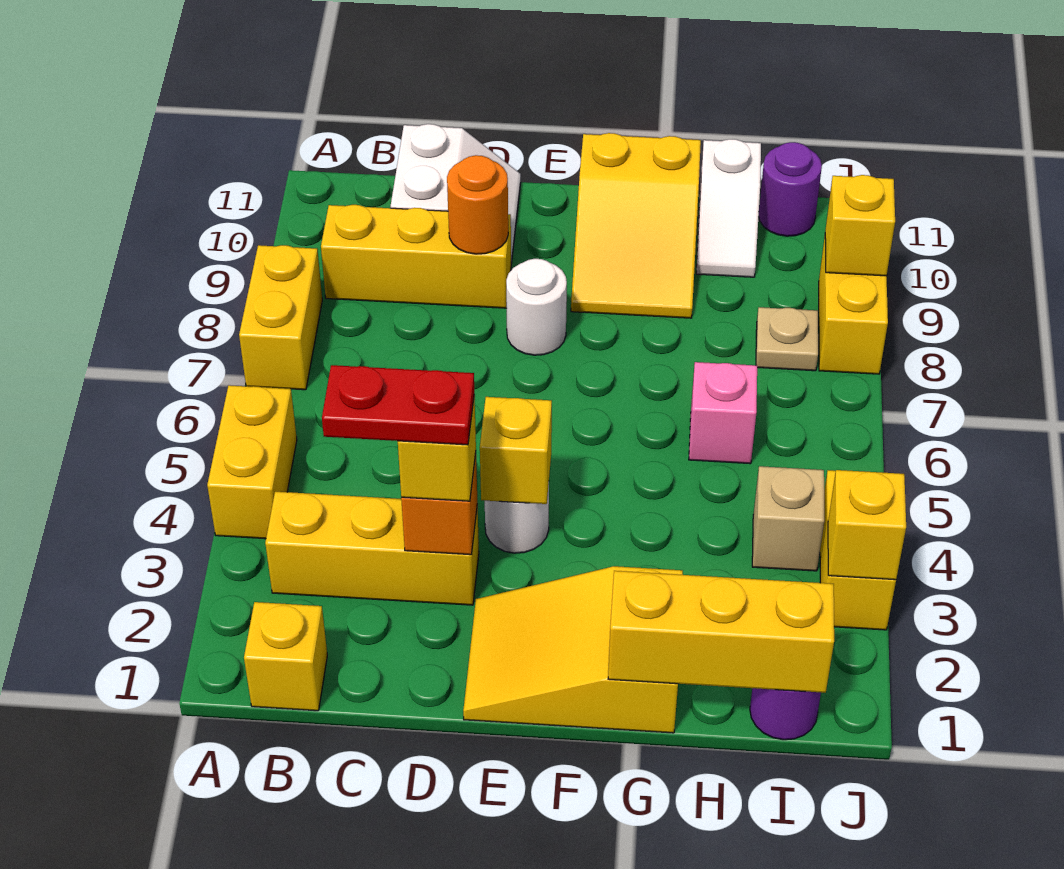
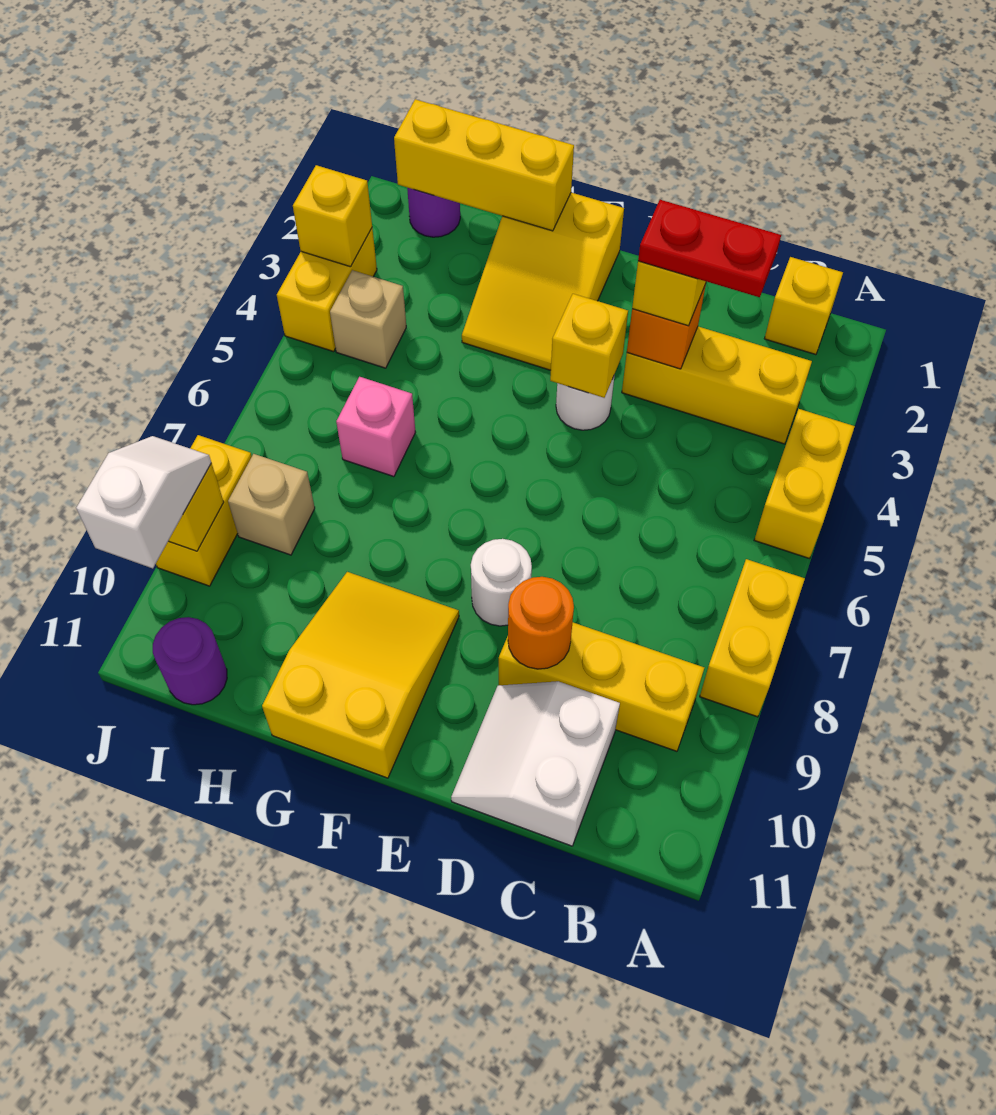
yellow 2x3 slope [463,566,683,733] -> yellow 2x3 slope turned to [462,193,624,370]
white 1x2 slope [696,139,761,277] -> white 1x2 slope moved to [76,436,211,568]
tan 1x1 plate [756,307,818,371] -> tan 1x1 brick [228,454,315,555]

